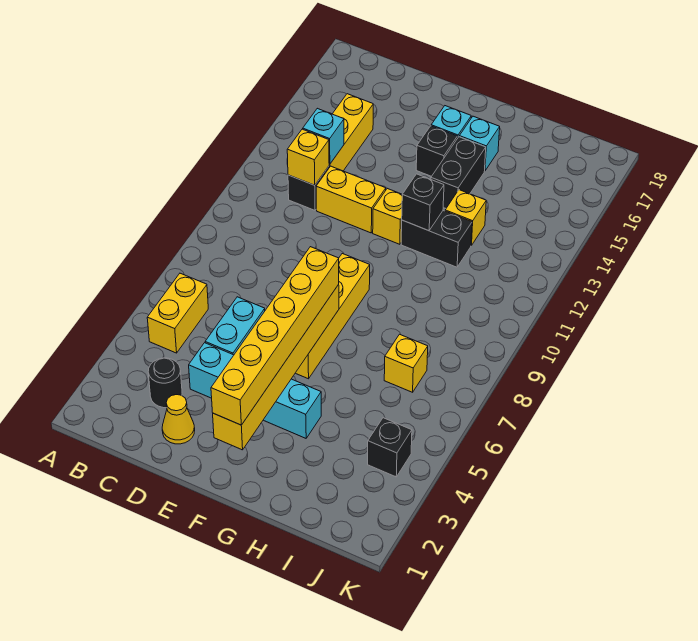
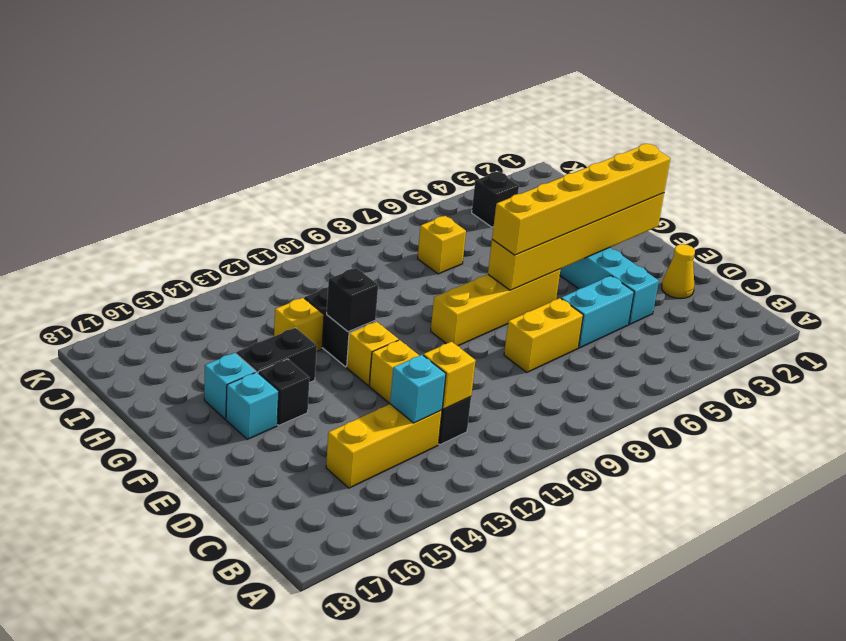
yellow 1x2 brick [147,273,208,353] -> yellow 1x2 brick moved to [504,298,583,372]
black 1x1 round brick [148,358,182,408] -> none

